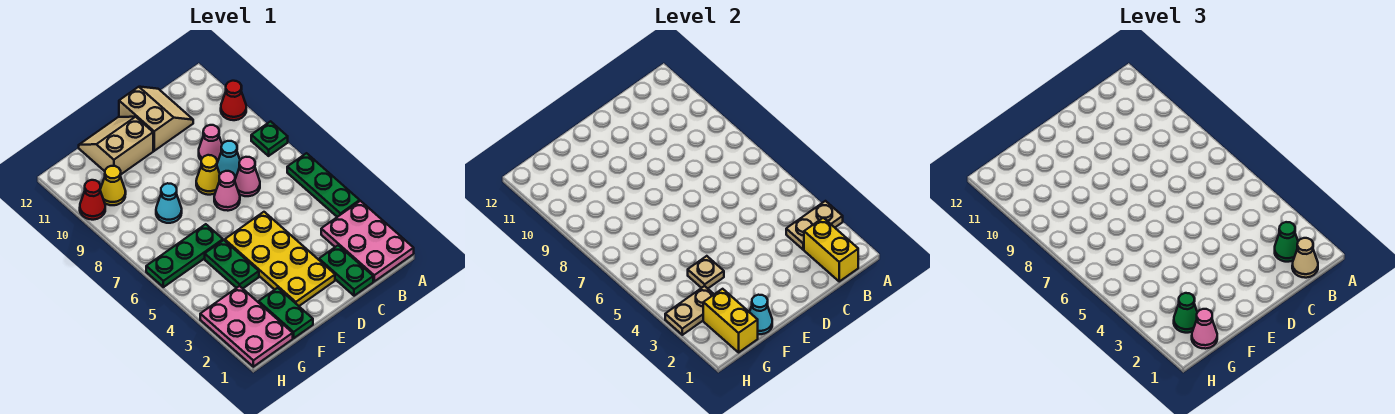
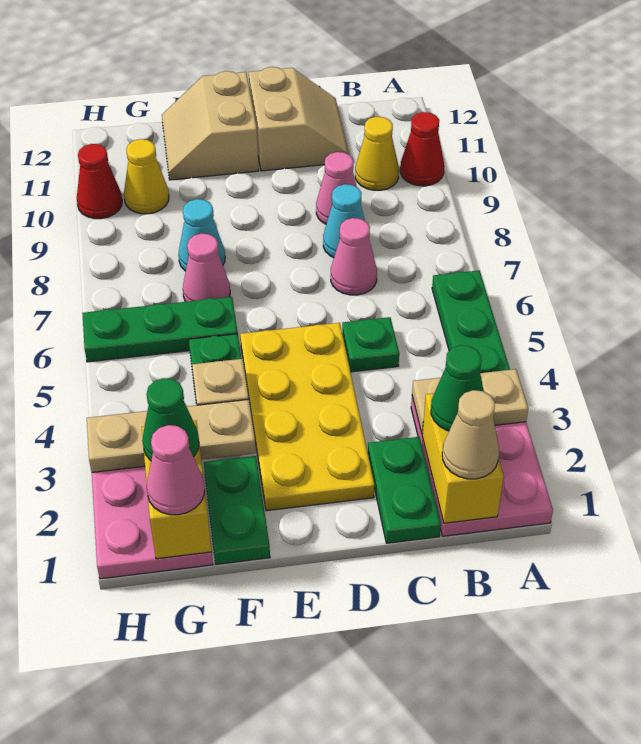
green 1x1 plate [251,121,288,156] -> green 1x1 plate moved to [342,317,399,372]
pink 1x1 cone [214,171,240,211] -> pink 1x1 cone moved to [183,234,230,302]
yellow 1x1 cone [196,155,220,195] -> yellow 1x1 cone moved to [355,117,399,190]
tan 2x2 slope [79,117,153,174] -> tan 2x2 slope turned to [162,71,259,180]
cyan 1x1 cone [750,295,772,334] -> none
tan 1x2 plate [665,286,714,335] -> tan 1x3 plate [87,399,256,472]

